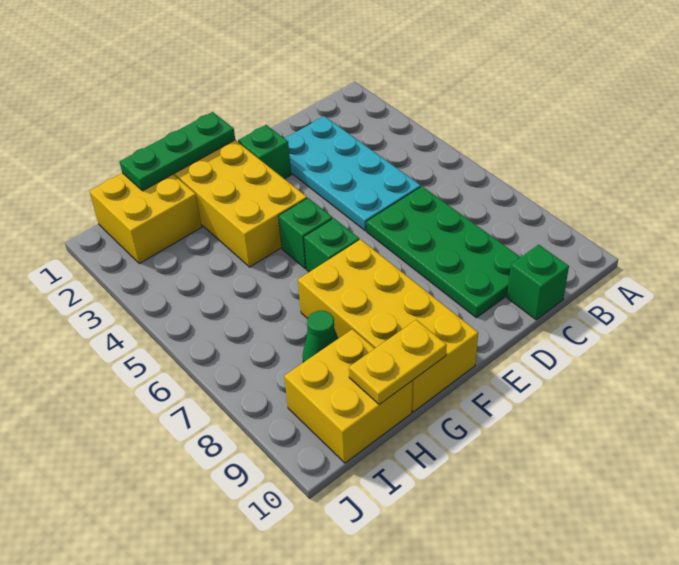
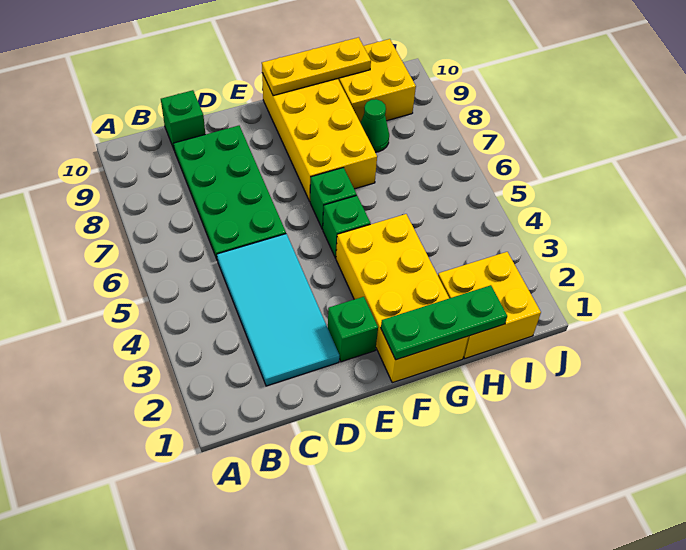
cyan 2x4 plate [285,116,421,231] -> cyan 2x4 tile [217,234,339,386]
yellow 1x2 plate [349,320,447,404] -> yellow 1x3 plate [262,37,371,96]

